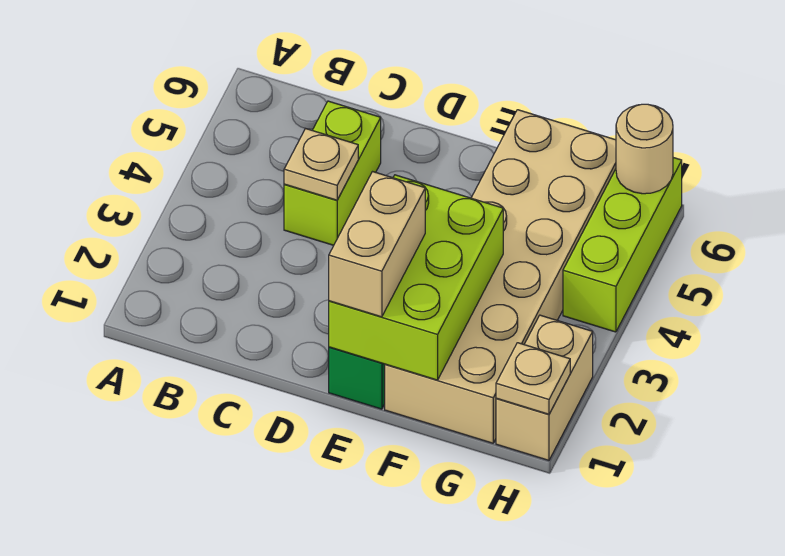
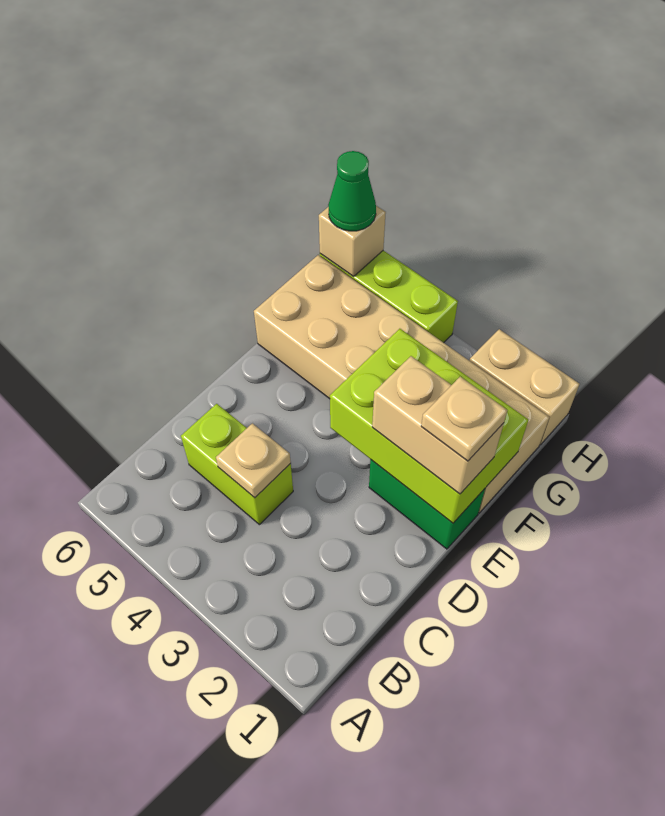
tan 1x1 plate [496,343,570,414] -> tan 1x1 plate moved to [421,377,507,461]
tan 1x1 round brick [616,104,673,194] -> tan 1x1 brick [319,206,386,277]
none -> green 1x1 cone [328,151,376,231]

